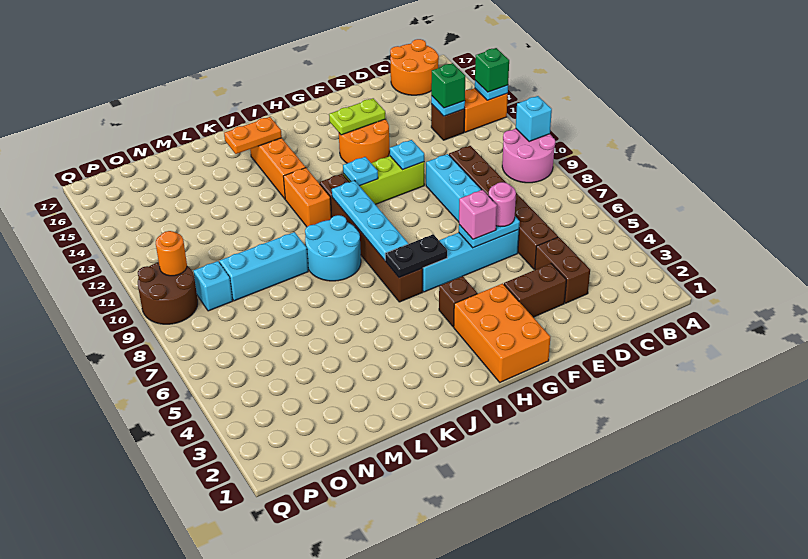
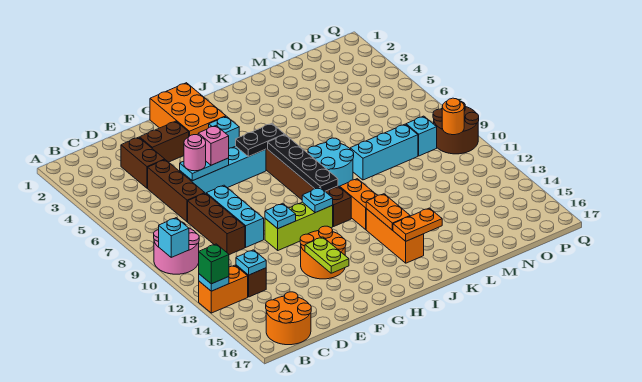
green 1x1 brick [431,63,465,108] -> none
lime 1x2 plate [329,98,385,135] -> lime 1x2 plate turned to [305,237,349,273]
brown 1x1 brick [439,276,477,327] -> cyan 1x1 brick [209,116,239,148]
cyan 1x4 plate [332,181,408,260] -> black 1x4 plate [268,135,338,191]
none -> orange 1x2 plate [366,194,410,230]

